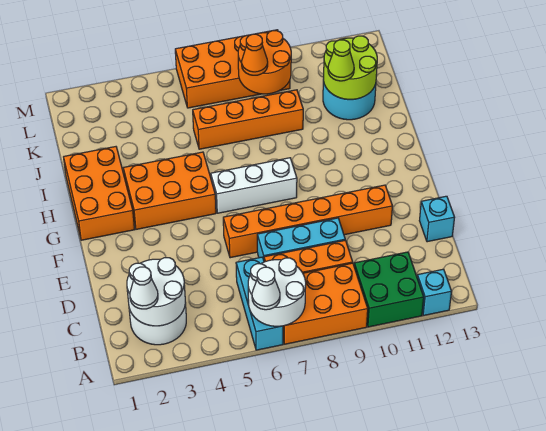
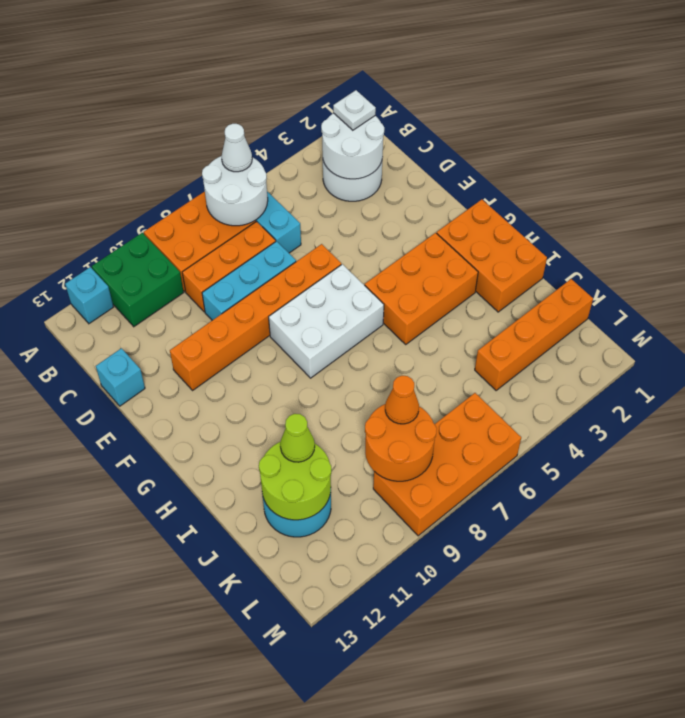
white 1x1 cone [130,267,158,309] -> white 1x1 plate [333,90,376,130]
white 1x3 brick [211,158,297,213] -> white 2x3 brick [269,264,384,378]
orange 1x4 brick [193,90,303,149] -> orange 1x4 brick moved to [475,279,593,390]

